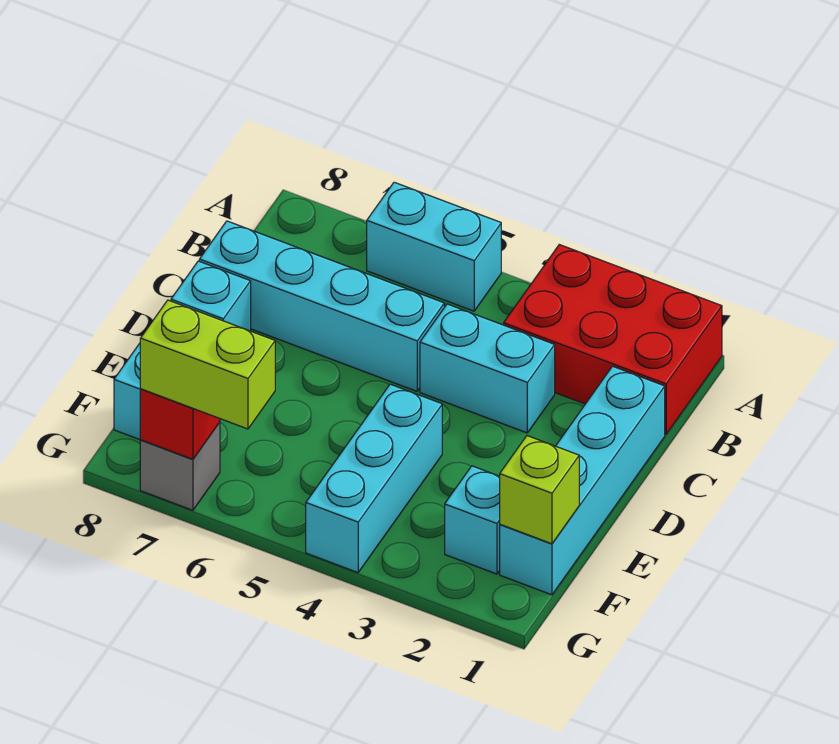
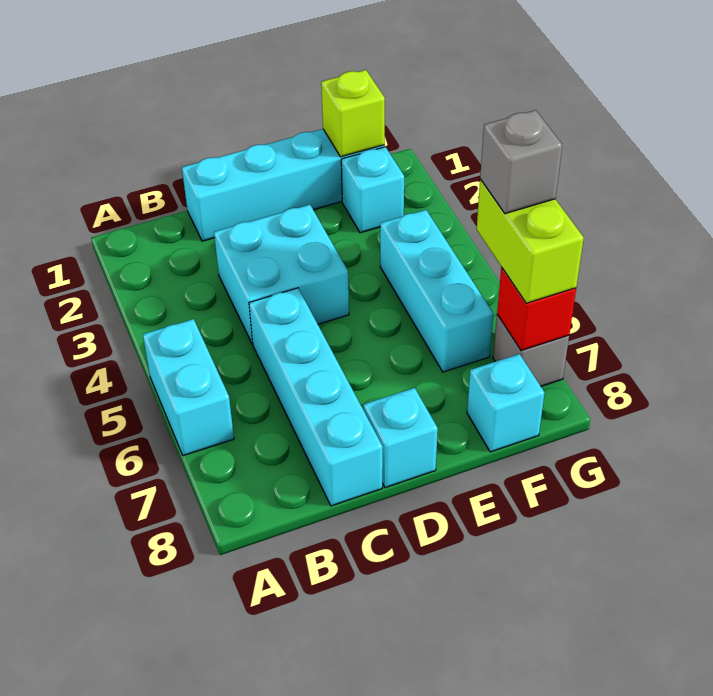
red 2x3 brick [504,245,722,434] -> none
cyan 1x2 brick [420,304,555,433] -> cyan 2x2 brick [214,205,349,344]
cyan 1x3 brick [306,384,442,573] -> cyan 1x3 brick turned to [380,210,493,372]
none -> grey 1x1 brick [480,110,562,214]

